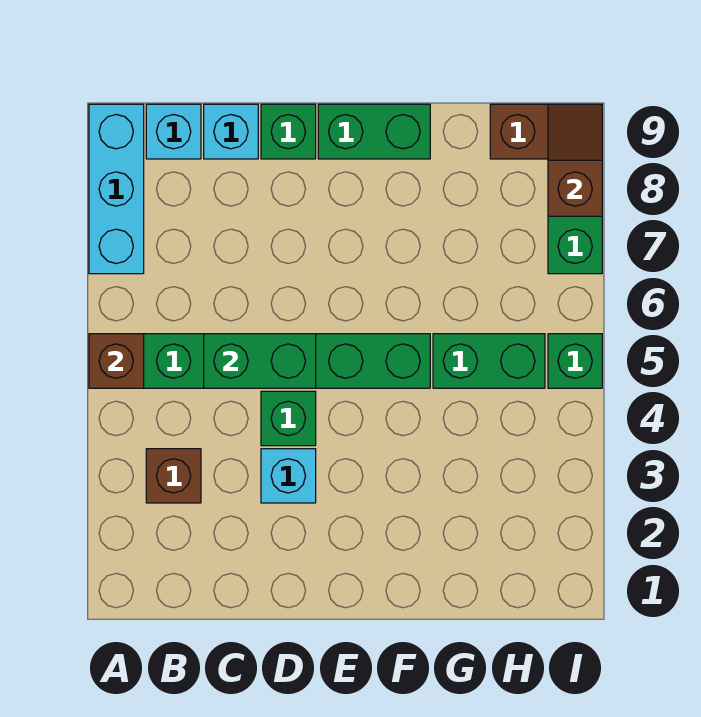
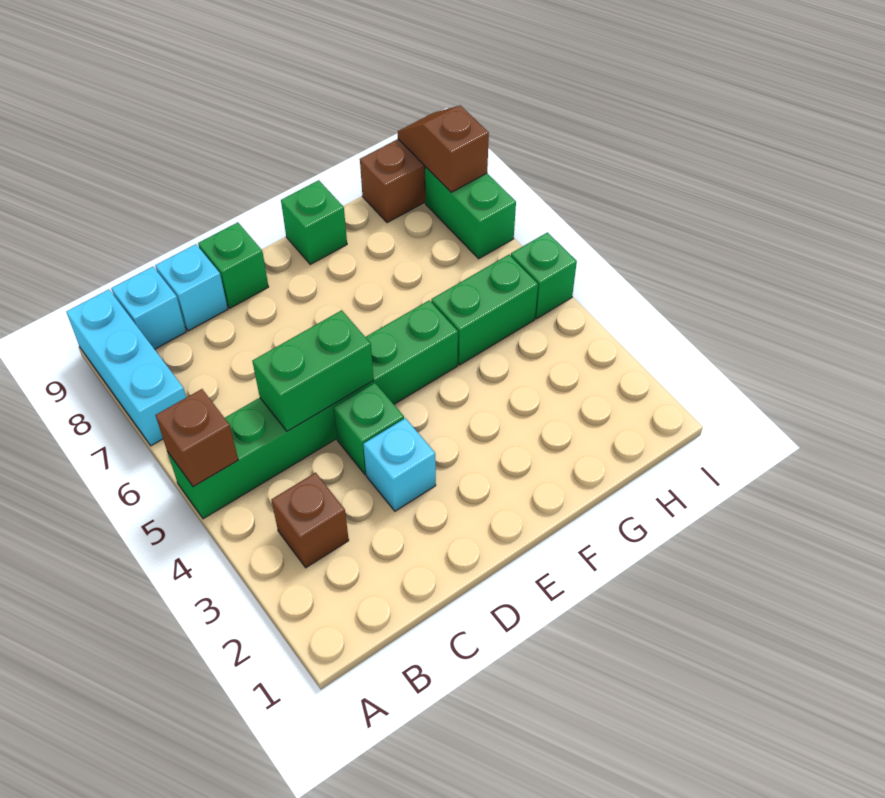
green 1x2 brick [318,104,430,159] -> green 1x1 brick [281,180,347,264]

